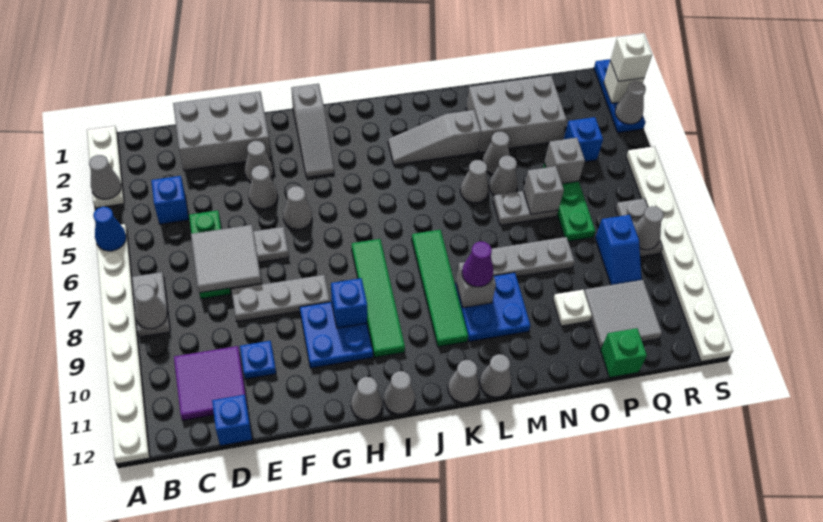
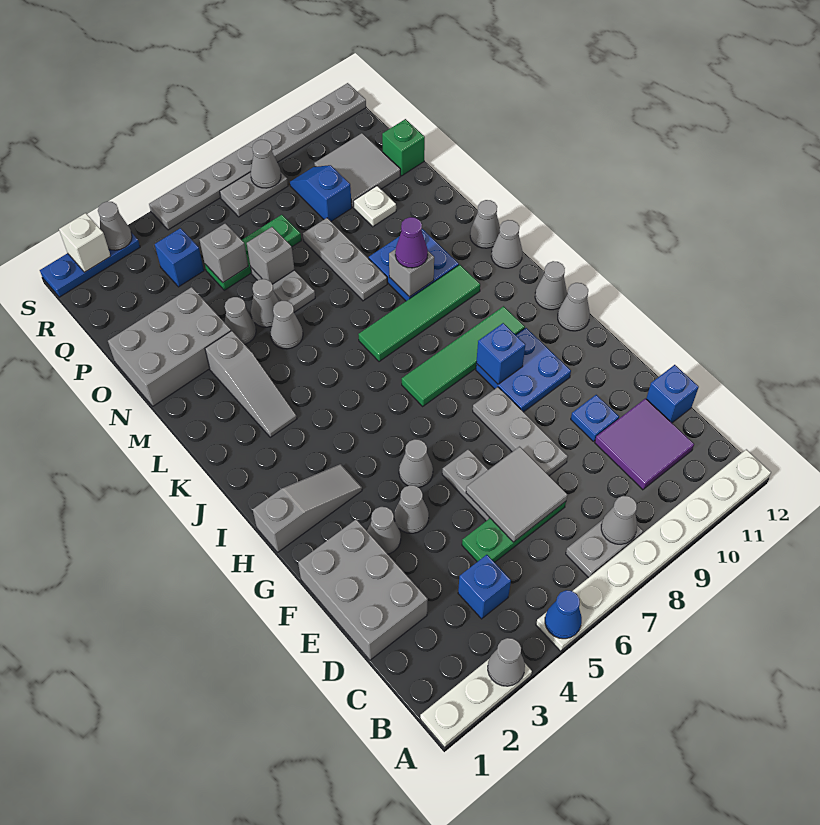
grey 2x3 brick [466,76,567,153] -> grey 2x3 brick turned to [108,287,231,406]
blue 1x2 slope [595,215,642,285] -> blue 1x2 slope turned to [290,165,352,221]
white 1x1 brick [610,34,652,81] -> none
white 1x8 plate [626,146,733,362] -> grey 1x8 plate [149,83,366,230]

